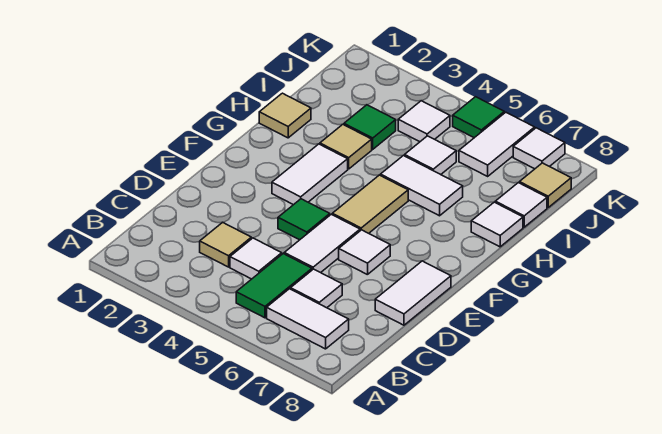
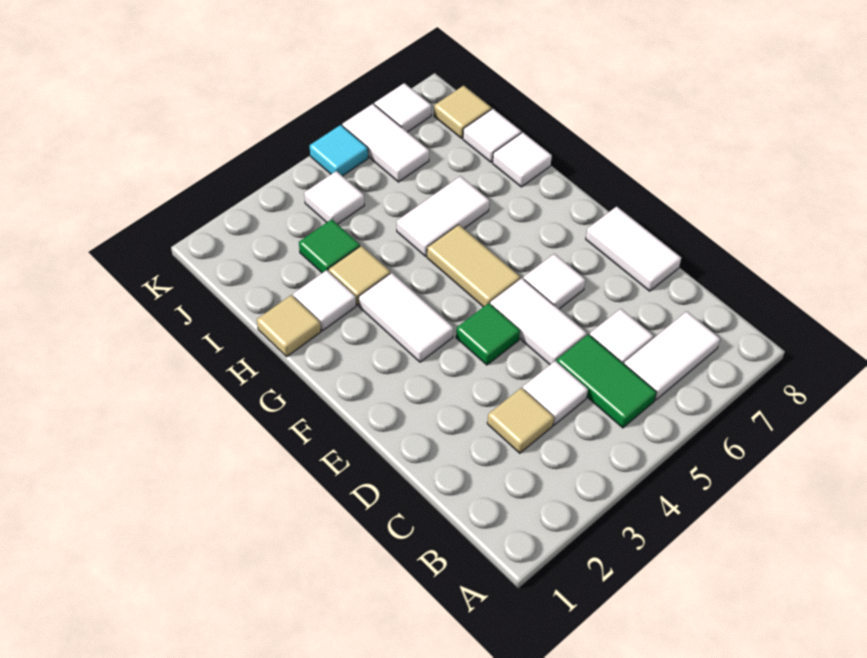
white 1x1 tile [405,136,456,174] -> white 1x1 tile moved to [293,270,356,331]
green 1x1 tile [453,97,504,138] -> cyan 1x1 tile [310,125,368,176]

